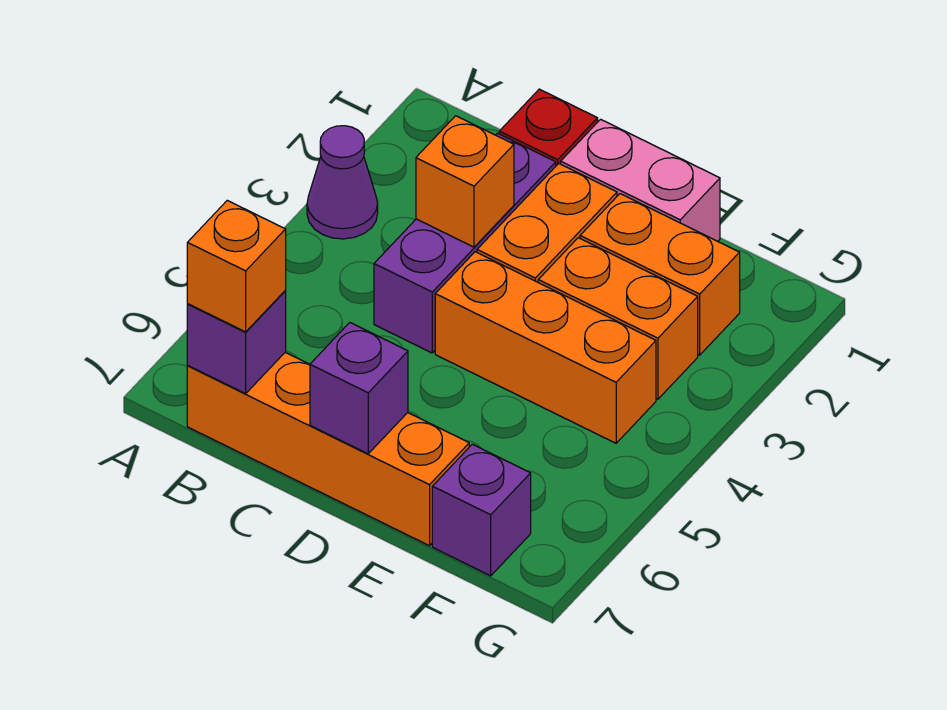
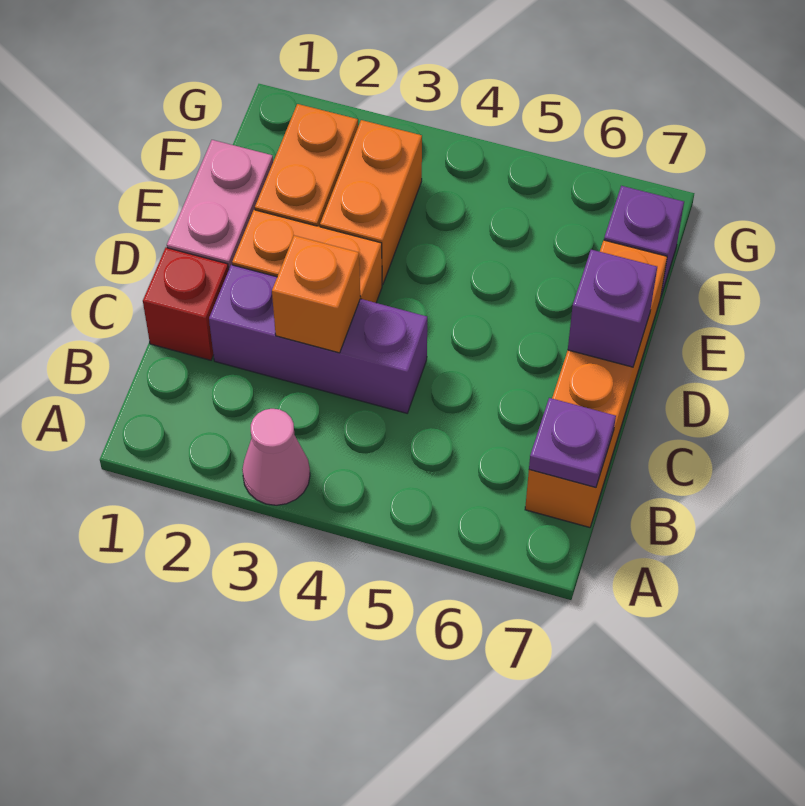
purple 1x1 cone [307,126,378,239] -> pink 1x1 cone [242,409,310,505]
purple 1x1 brick [187,291,286,394] -> purple 1x1 plate [529,398,616,487]
orange 1x1 brick [187,200,286,332] -> none
orange 1x3 brick [435,252,656,443] -> none

